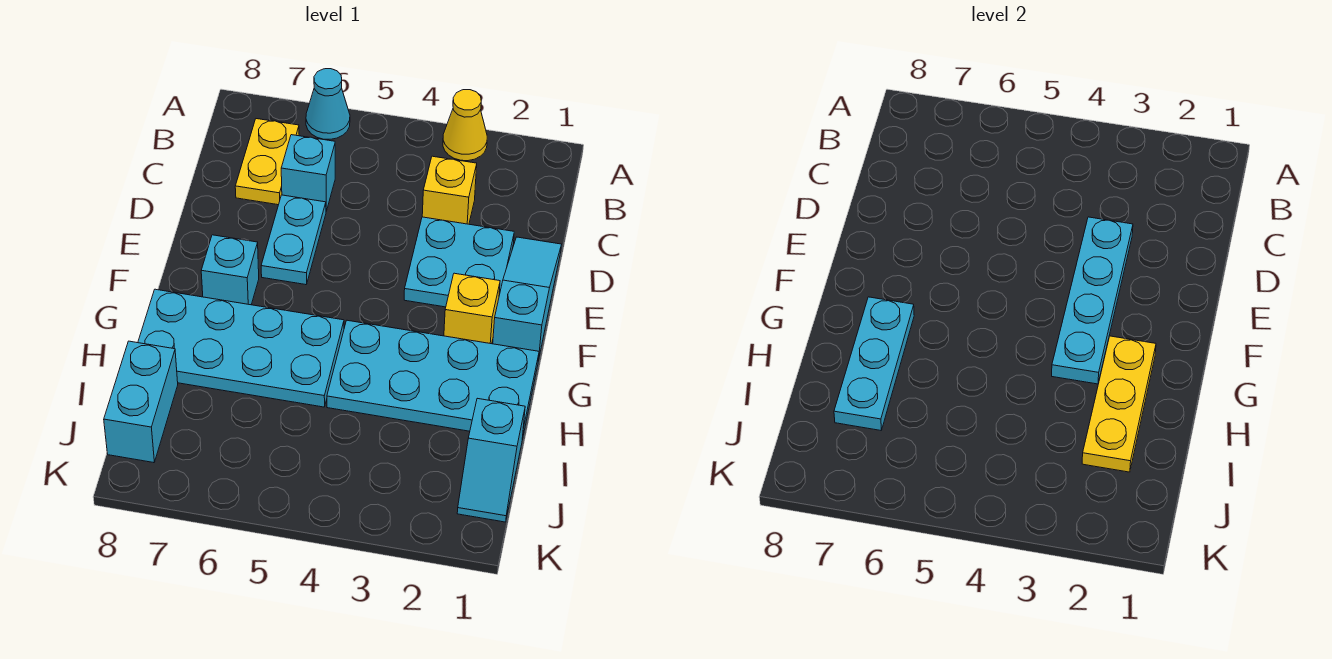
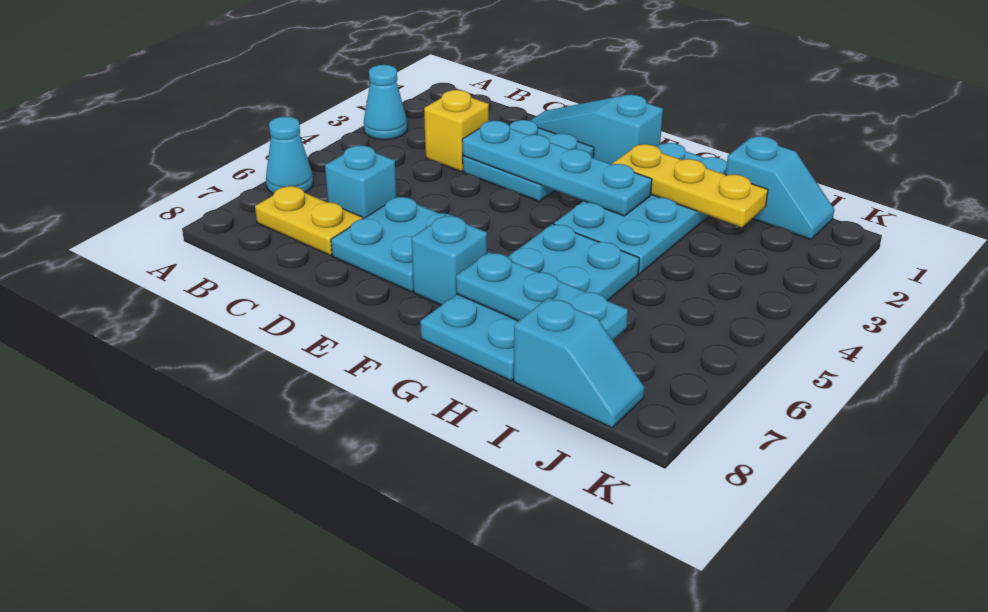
yellow 1x1 cone [443,90,487,161] -> cyan 1x1 cone [364,65,407,140]
cyan 1x2 plate [261,195,326,285] -> cyan 2x2 plate [331,197,452,292]
yellow 1x1 brick [444,273,500,344] -> none
cyan 1x2 brick [104,341,178,463] -> cyan 1x2 slope [514,298,645,428]

